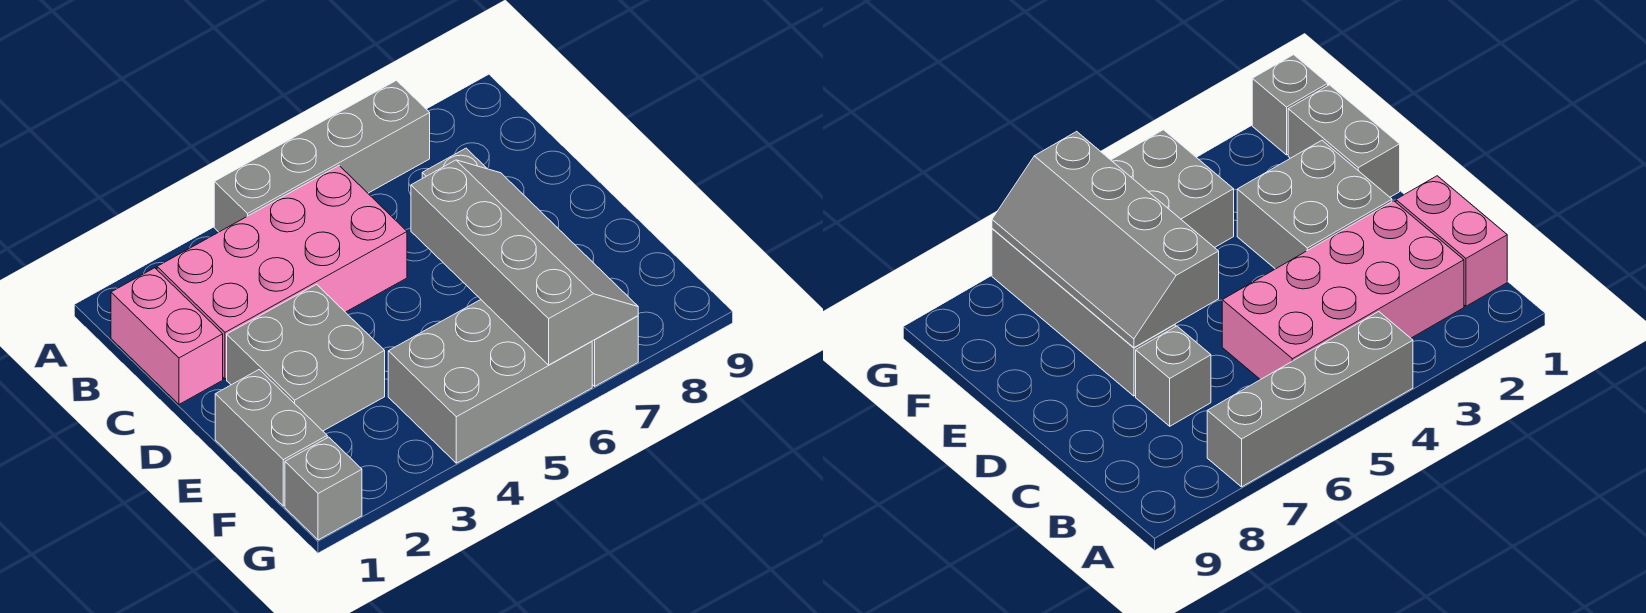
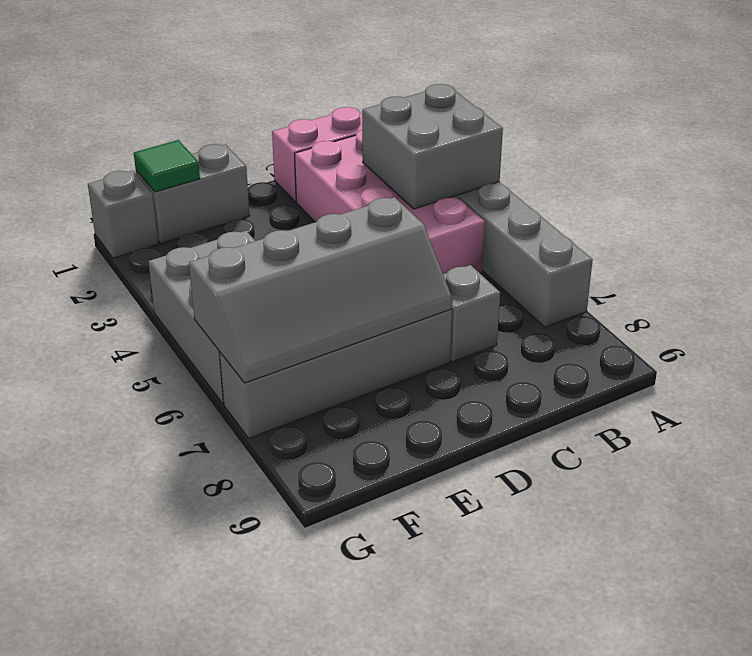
grey 2x2 brick [227,284,385,431] -> grey 2x2 brick moved to [362,84,503,209]
none -> green 1x1 tile [134,140,200,192]

